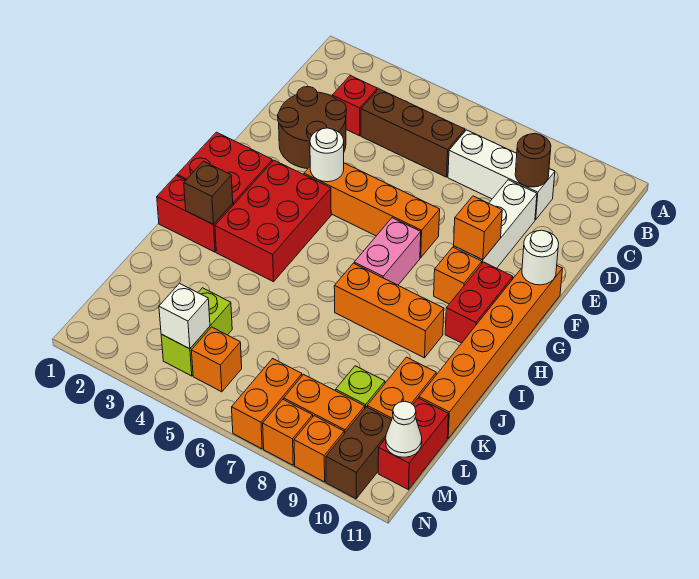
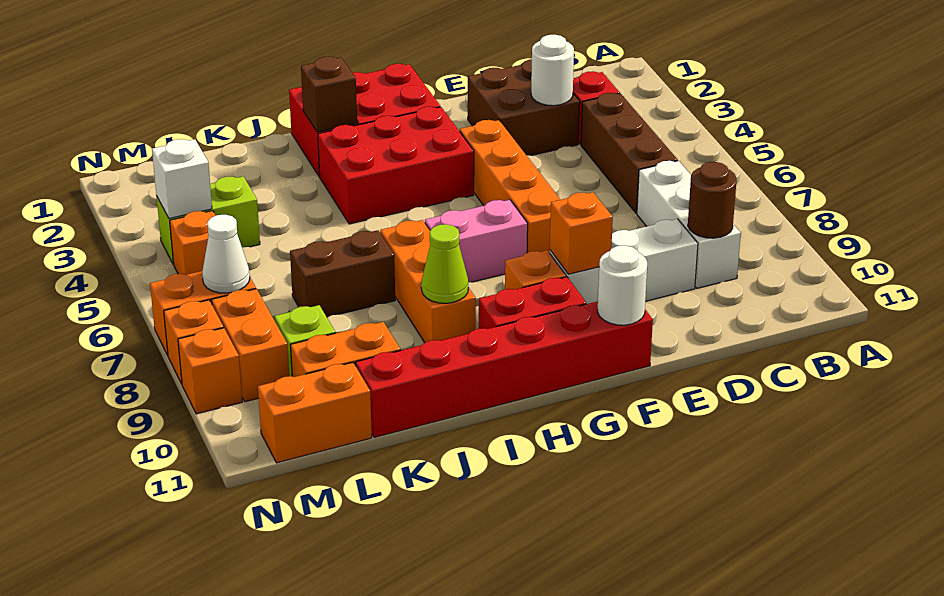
brown 2x2 round brick [278,87,346,169] -> brown 2x2 brick [468,59,580,156]
white 1x1 round brick [310,128,344,182] -> white 1x1 round brick moved to [531,35,574,106]
orange 1x6 brick [419,266,563,439] -> red 1x6 brick [356,302,653,438]
none -> lime 1x1 cone [421,224,468,303]
red 1x2 brick [378,398,448,490] -> orange 1x2 brick [258,362,372,463]
brown 1x2 brick [326,407,392,499] -> brown 1x2 brick moved to [290,230,395,317]
white 1x1 cone [386,401,422,457] -> white 1x1 cone moved to [202,215,250,293]

